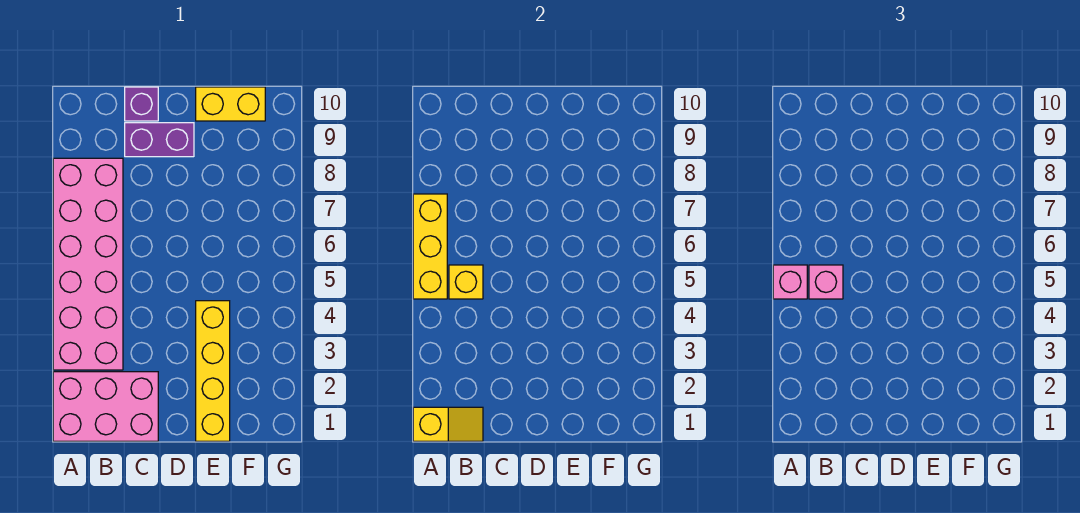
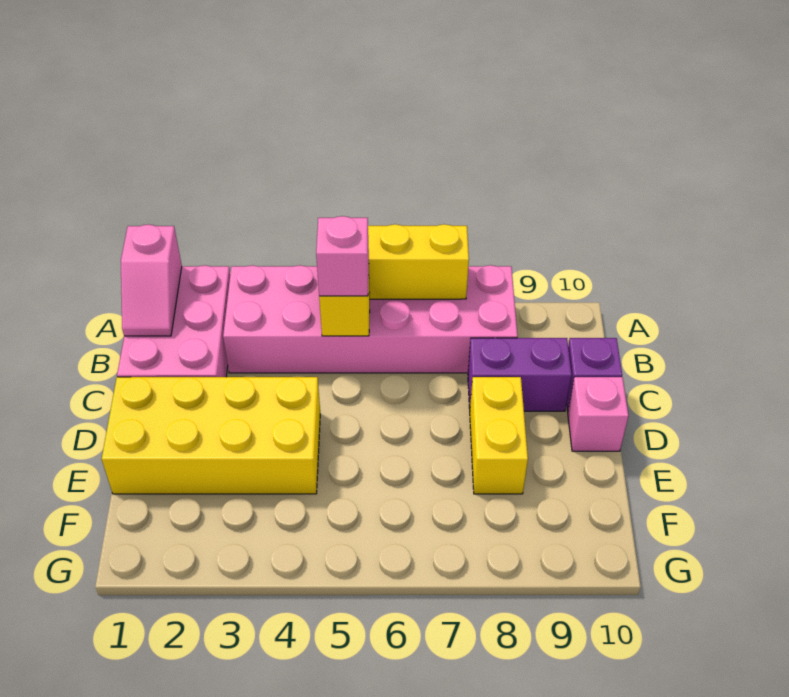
yellow 1x2 slope [413,407,483,441] -> pink 1x2 slope [121,225,182,336]
pink 1x1 brick [773,265,807,299] -> pink 1x1 brick moved to [568,377,629,451]
purple 1x2 brick [125,123,194,157] -> purple 1x2 brick turned to [468,338,572,411]
yellow 1x4 brick [196,301,230,441] -> yellow 2x4 brick [102,377,320,494]
yellow 1x2 brick [196,87,265,121] -> yellow 1x2 brick moved to [470,377,528,494]

